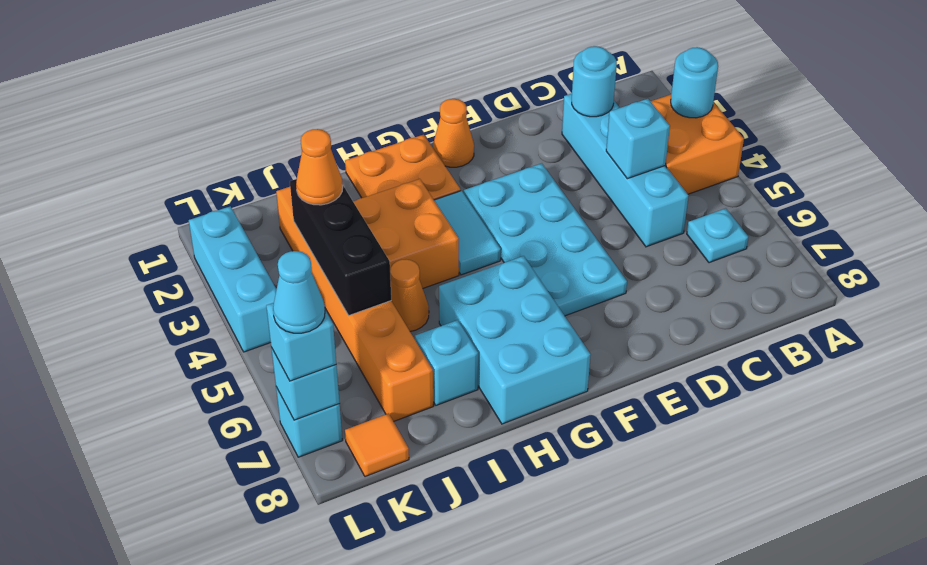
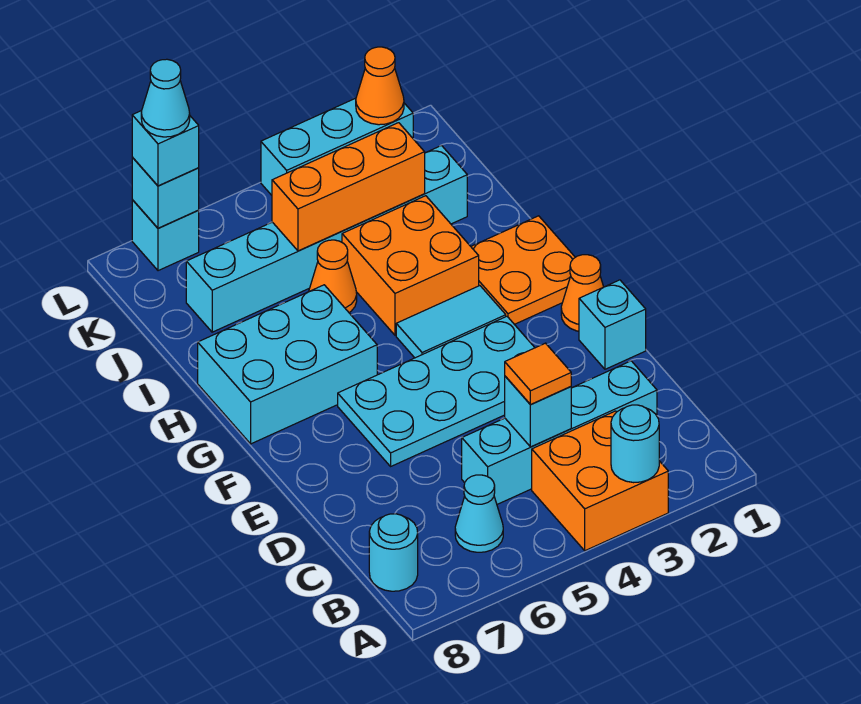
cyan 1x1 plate [687,208,748,263] -> cyan 1x1 cone [455,475,503,552]
cyan 1x1 round brick [572,46,617,117] -> cyan 1x1 round brick moved to [369,514,418,591]
cyan 1x1 brick [415,320,478,405] -> cyan 1x1 brick moved to [579,280,646,369]
orange 1x6 brick [276,187,433,422] -> cyan 1x6 brick [186,146,467,332]
black 1x3 brick [290,179,391,316] -> orange 1x3 brick [272,123,425,251]
orange 1x1 cone [296,129,343,205] -> orange 1x1 cone moved to [356,47,404,125]
orange 1x1 tile [345,413,409,477] -> orange 1x1 tile moved to [505,343,571,404]

